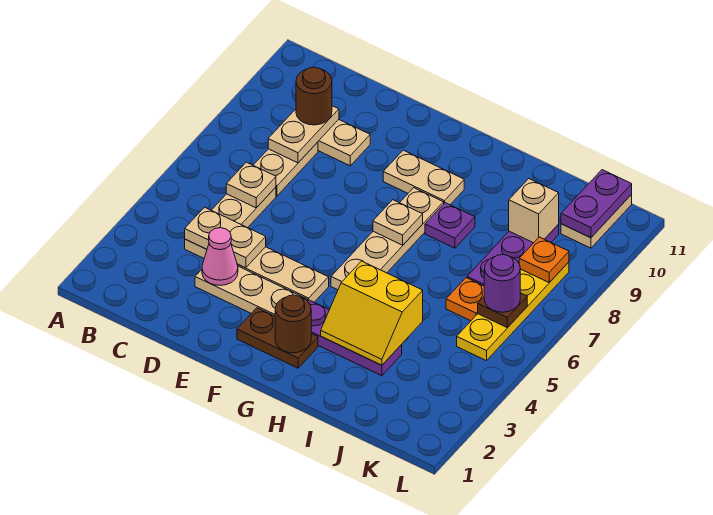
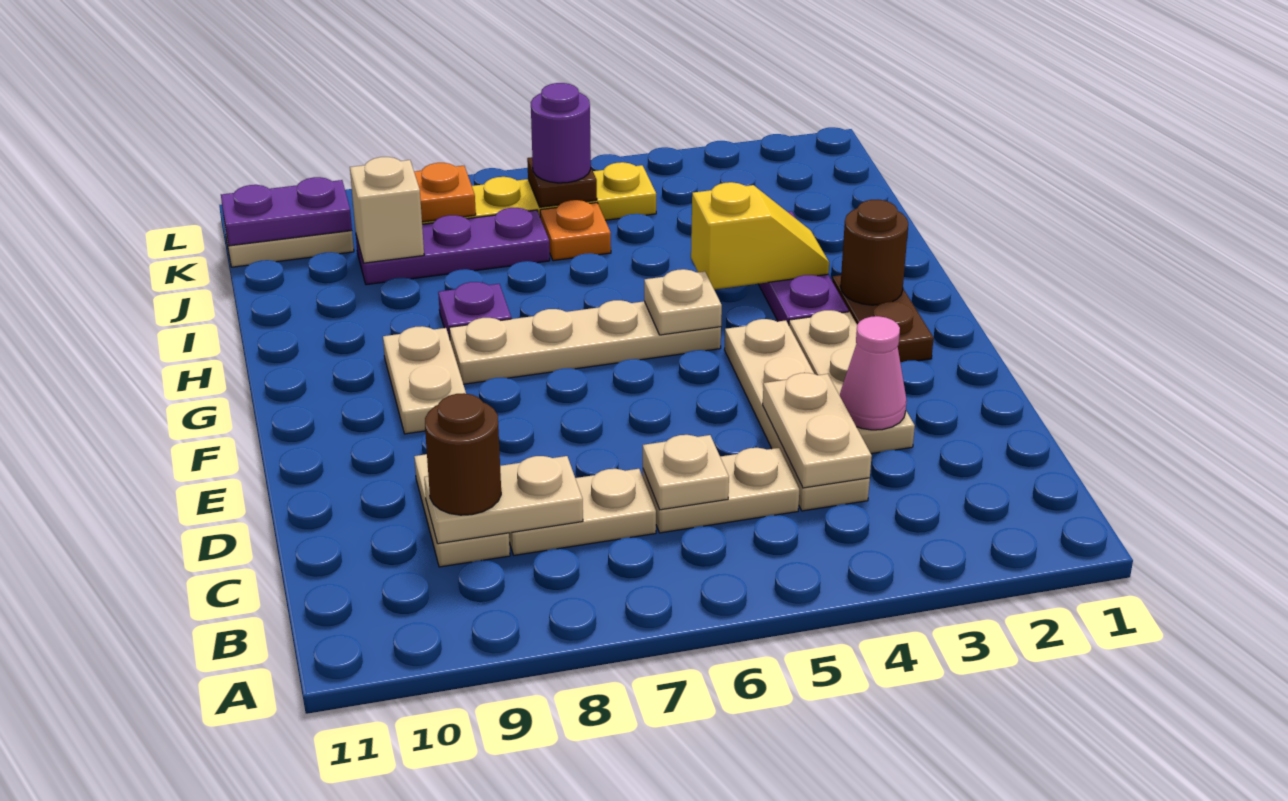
tan 1x1 plate [373,200,423,245] -> tan 1x1 plate moved to [644,269,722,335]
yellow 2x2 slope [321,261,423,365] -> yellow 1x2 slope [691,182,829,290]

